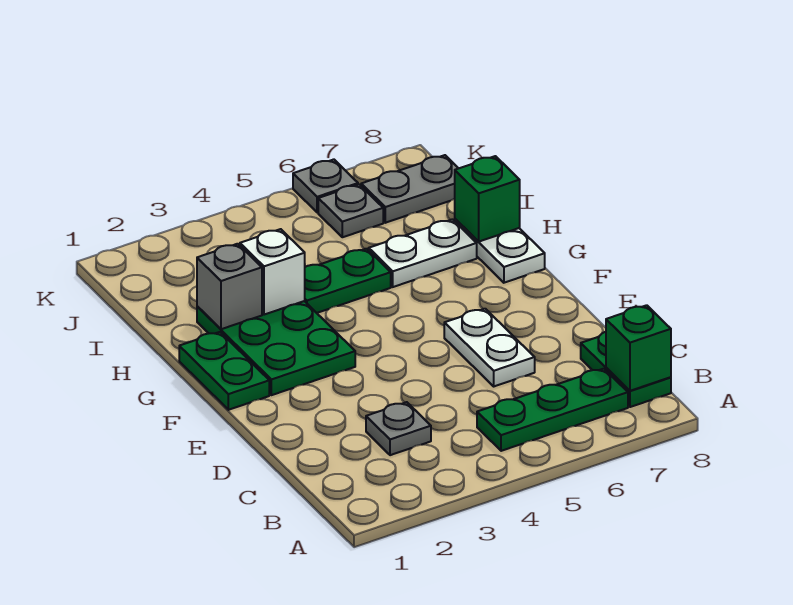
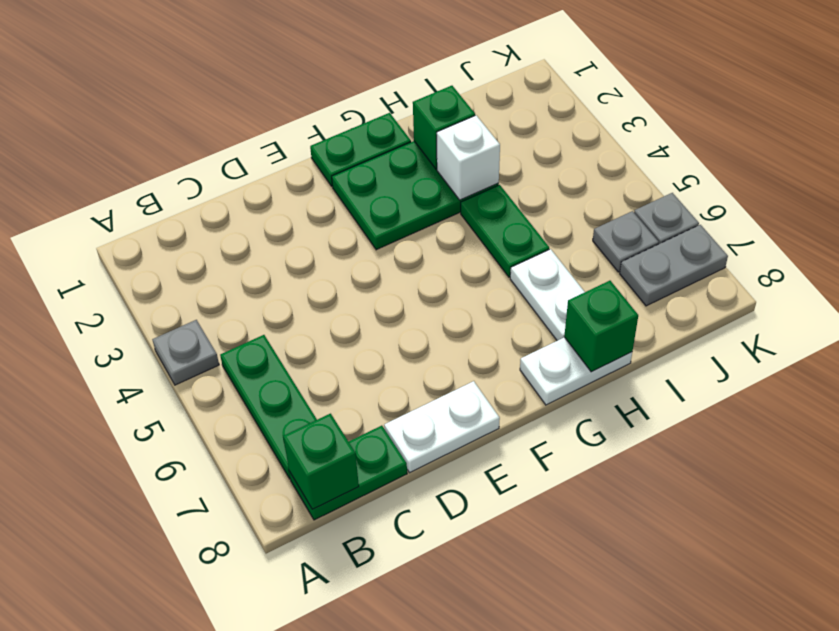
grey 1x1 plate [366,402,431,455] -> grey 1x1 plate moved to [152,320,219,385]
white 1x2 plate [444,309,535,386] -> white 1x2 plate moved to [384,381,500,473]
grey 1x1 brick [197,244,262,329] -> green 1x1 brick [413,86,475,169]
grey 1x2 plate [361,155,458,223] -> grey 1x2 plate turned to [620,225,728,306]

